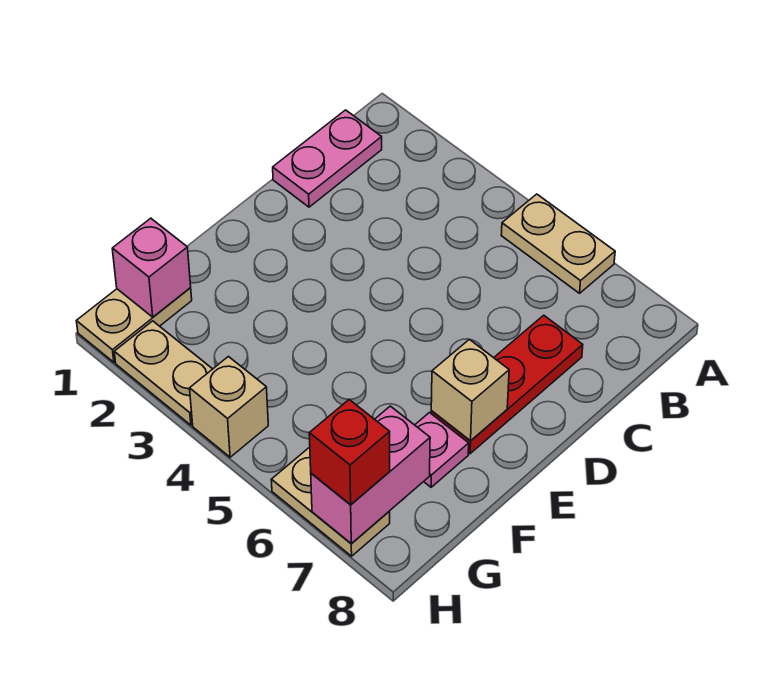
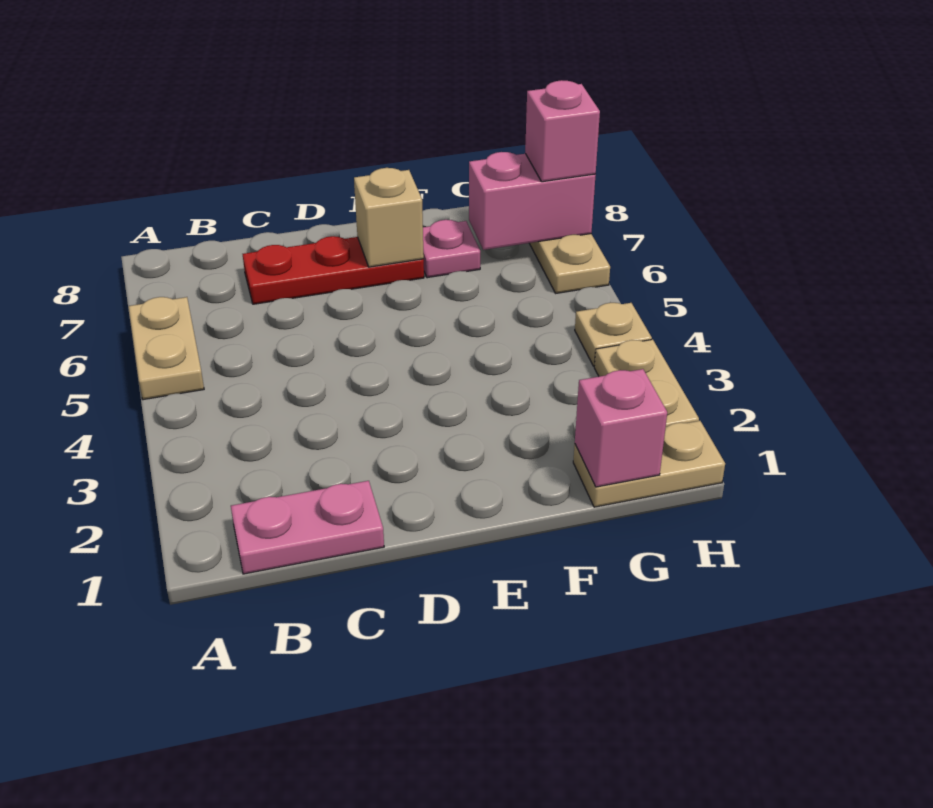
tan 1x1 brick [190,357,268,457] -> tan 1x1 plate [575,303,652,366]
red 1x1 brick [309,400,390,505] -> pink 1x1 brick [525,80,600,182]

